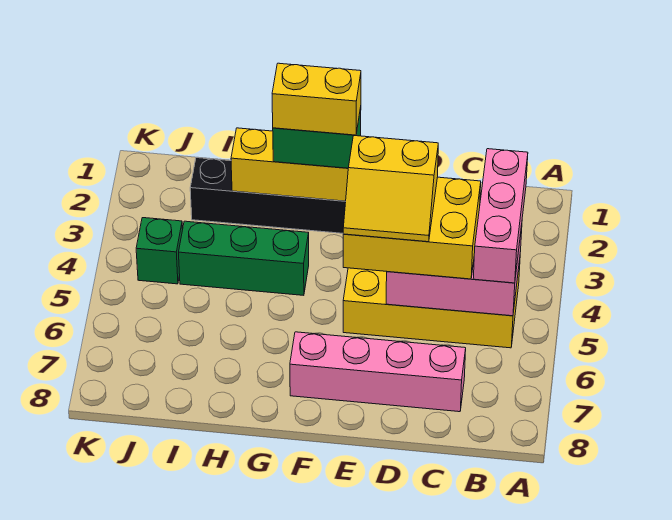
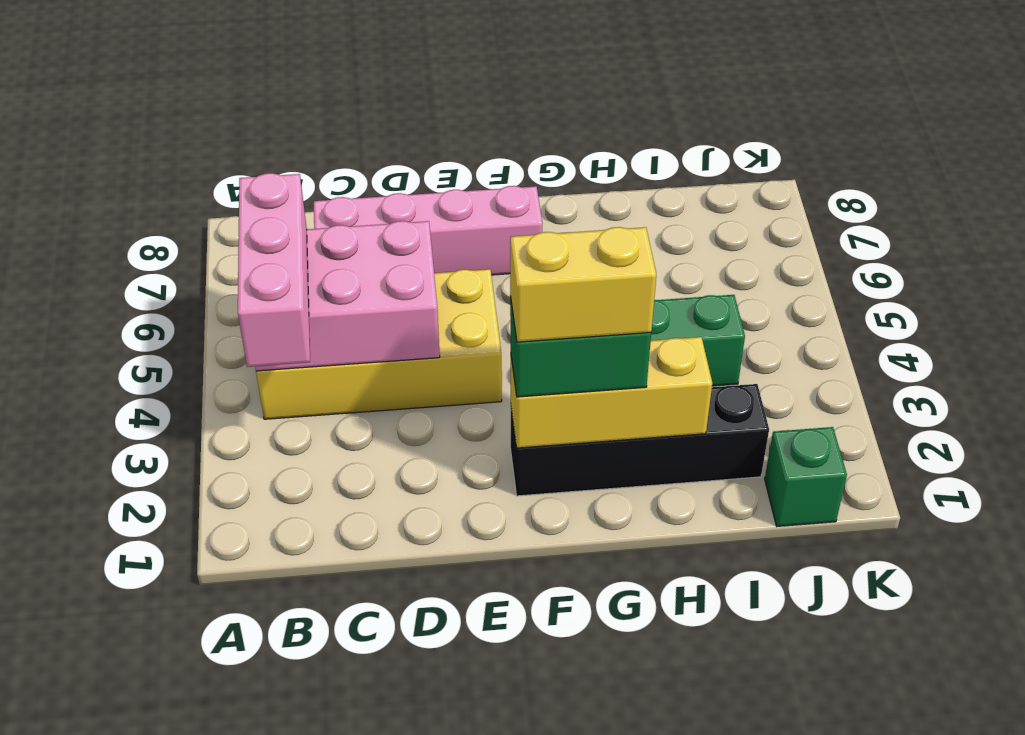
yellow 2x3 brick [343,177,481,279] -> none
yellow 2x2 slope [343,135,438,242] -> none
green 1x1 brick [136,218,183,284] -> green 1x1 brick moved to [765,427,847,526]

